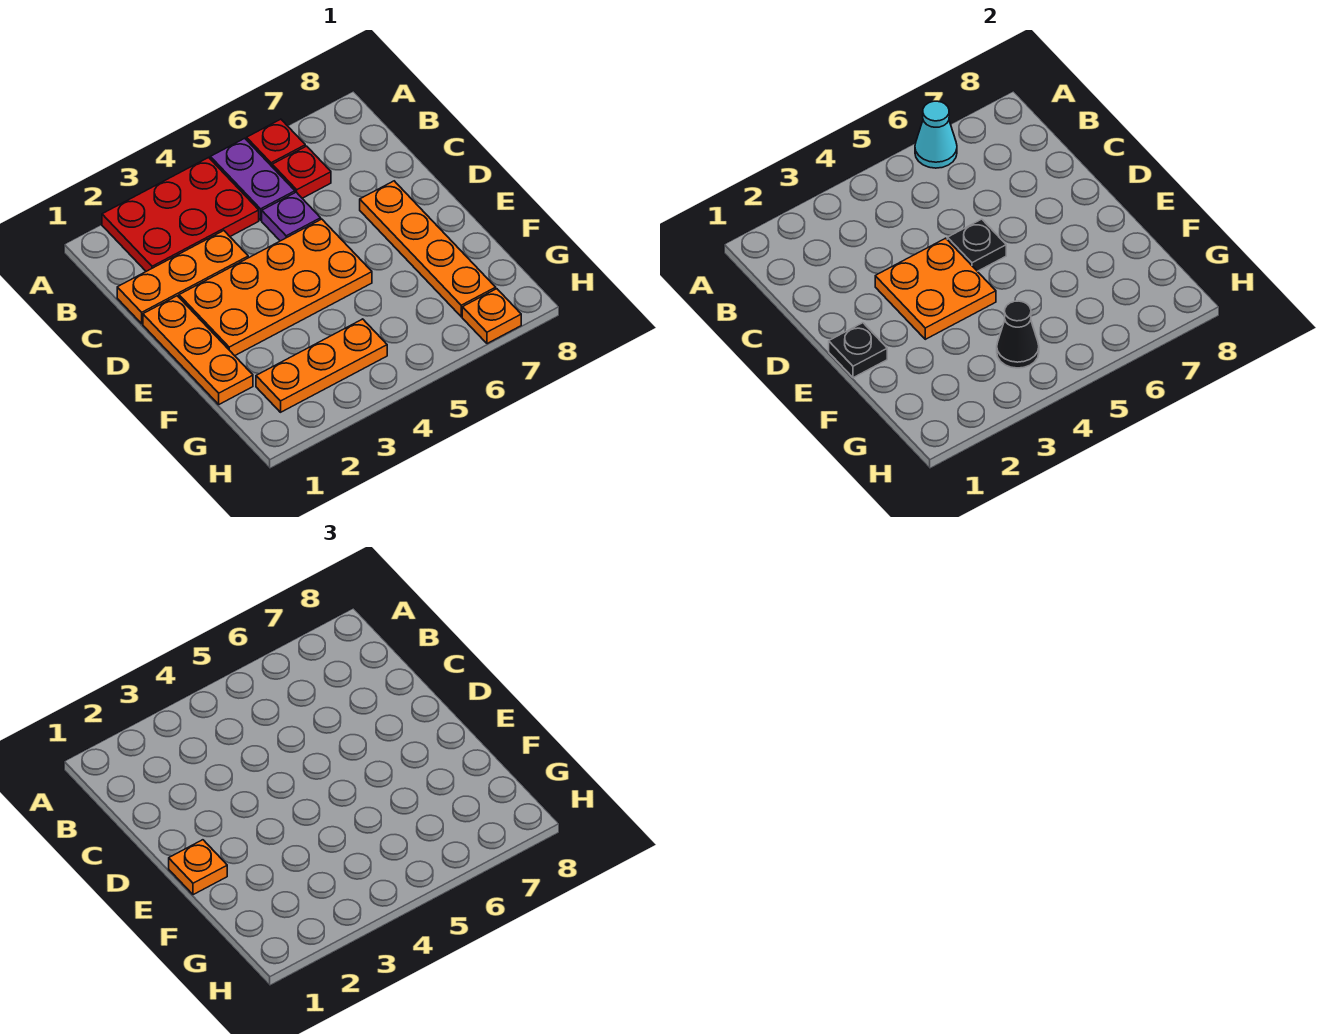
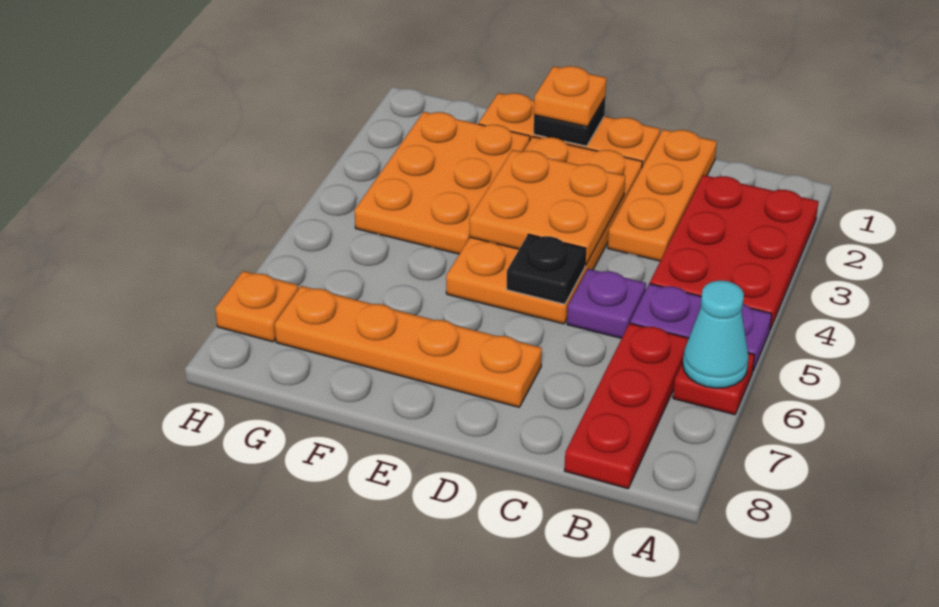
red 1x1 plate [272,146,331,198] -> red 1x3 plate [565,323,689,489]
orange 1x3 plate [256,319,387,412] -> orange 2x3 plate [355,112,530,254]
black 1x1 cone [997,301,1039,368] -> none

